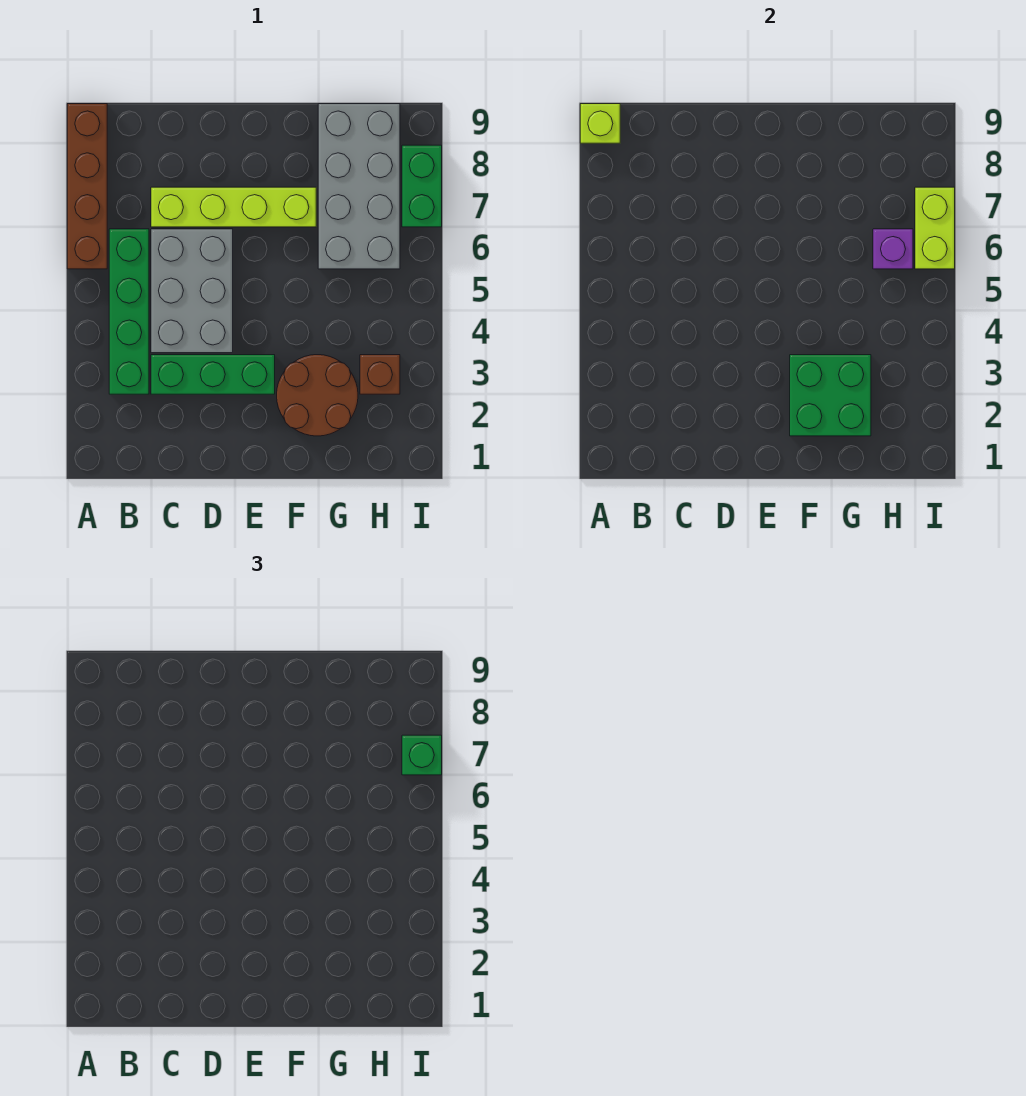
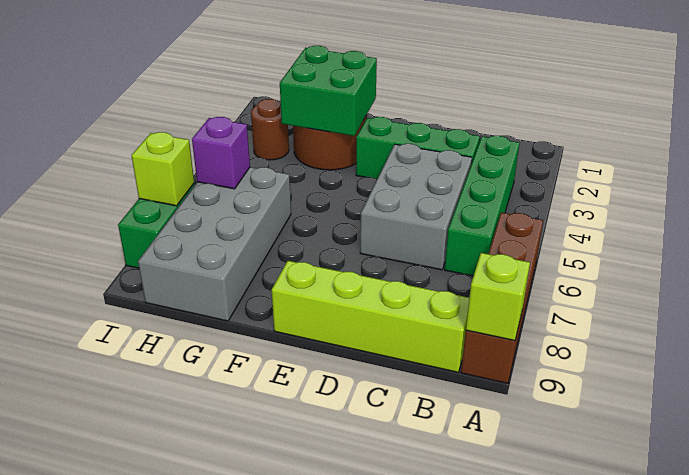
lime 1x4 brick [151,187,316,227] -> lime 1x4 brick moved to [272,261,469,372]
brown 1x1 brick [360,355,400,394] -> brown 1x1 round brick [251,99,289,160]
lime 1x2 brick [915,187,955,269] -> lime 1x1 brick [131,132,194,206]
green 1x1 brick [402,735,442,775] -> none

